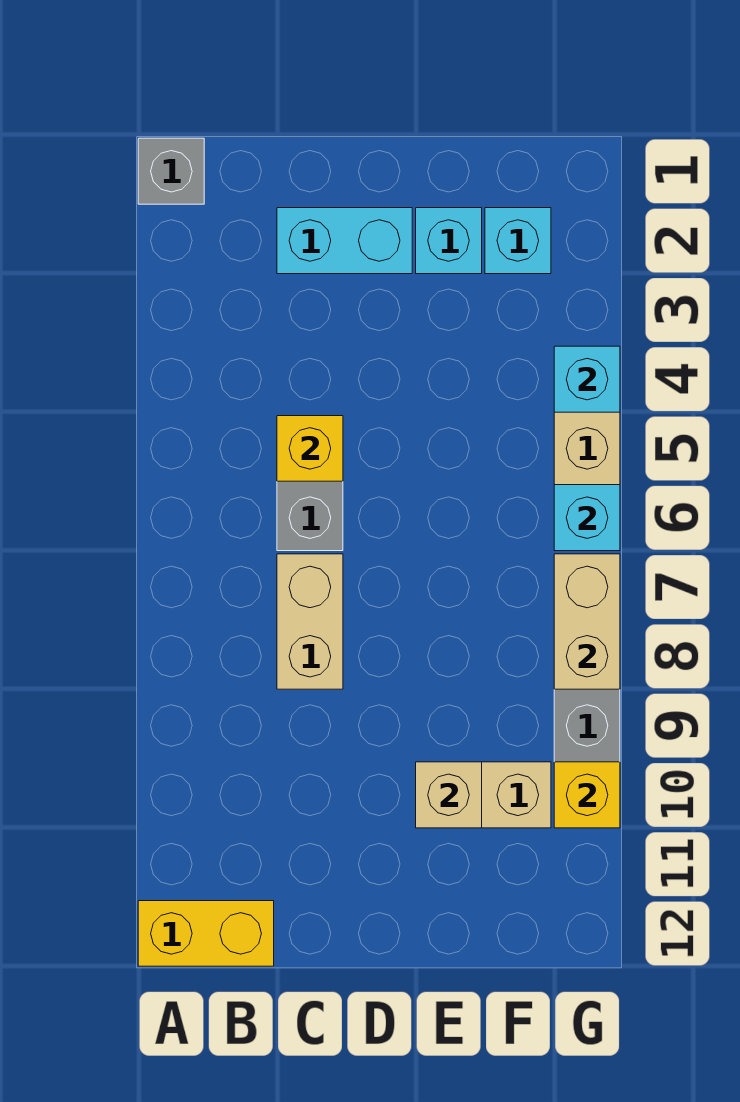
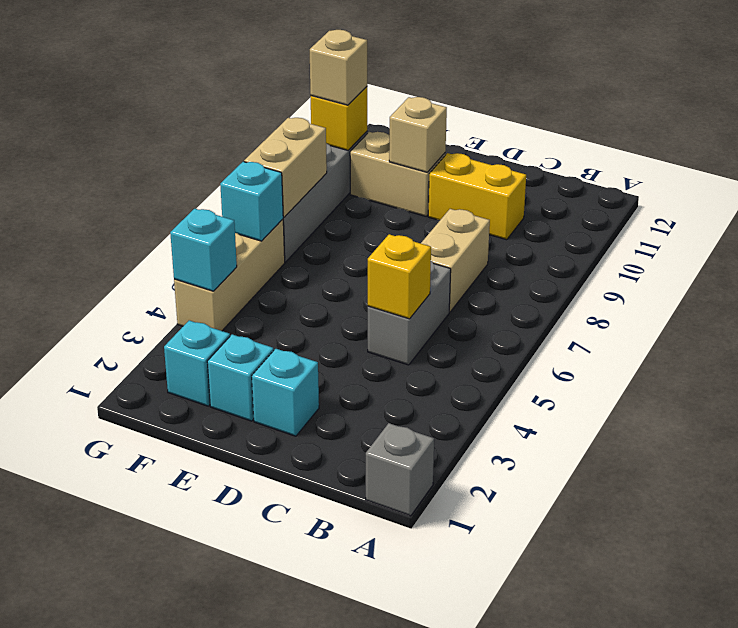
yellow 1x2 brick [138,901,274,966] -> yellow 1x2 brick moved to [428,153,526,240]
cyan 1x2 brick [277,208,412,274] -> cyan 1x1 brick [252,349,319,436]
none -> tan 1x1 brick [310,30,367,105]

